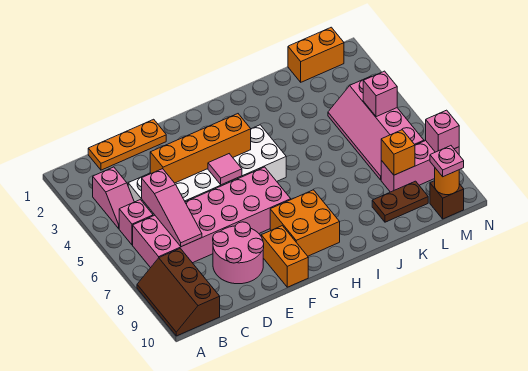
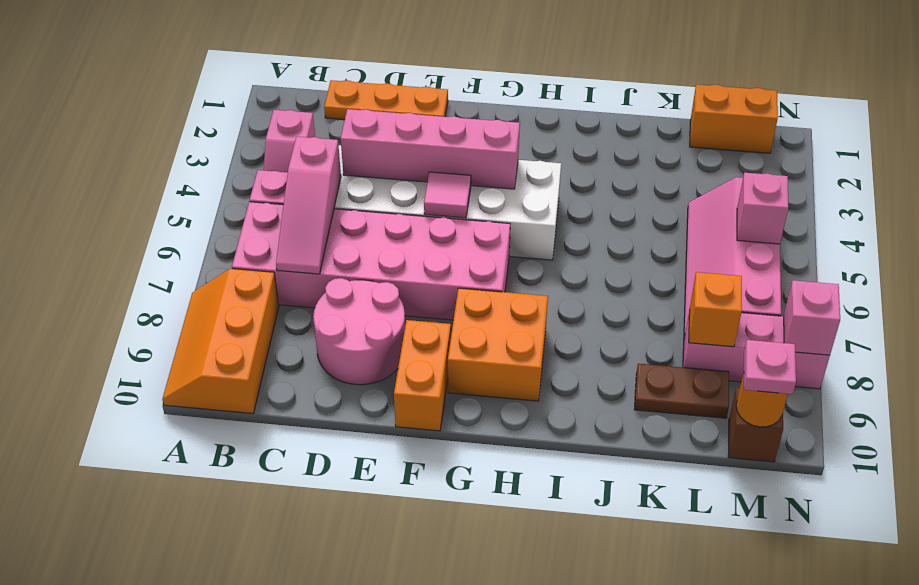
brown 2x3 slope [137,248,220,336] -> orange 2x3 slope [162,269,279,414]
orange 1x4 brick [150,114,251,183] -> pink 1x4 brick [341,109,520,189]

